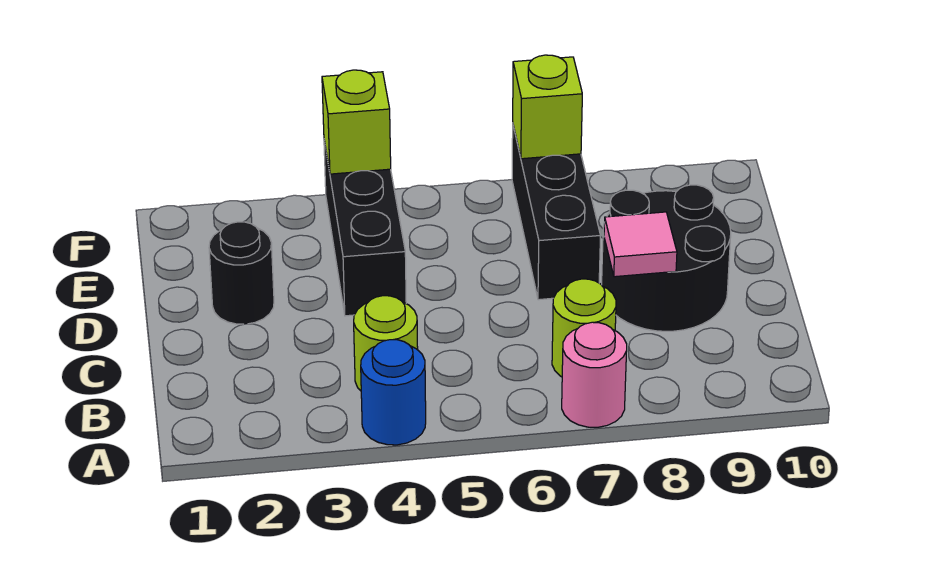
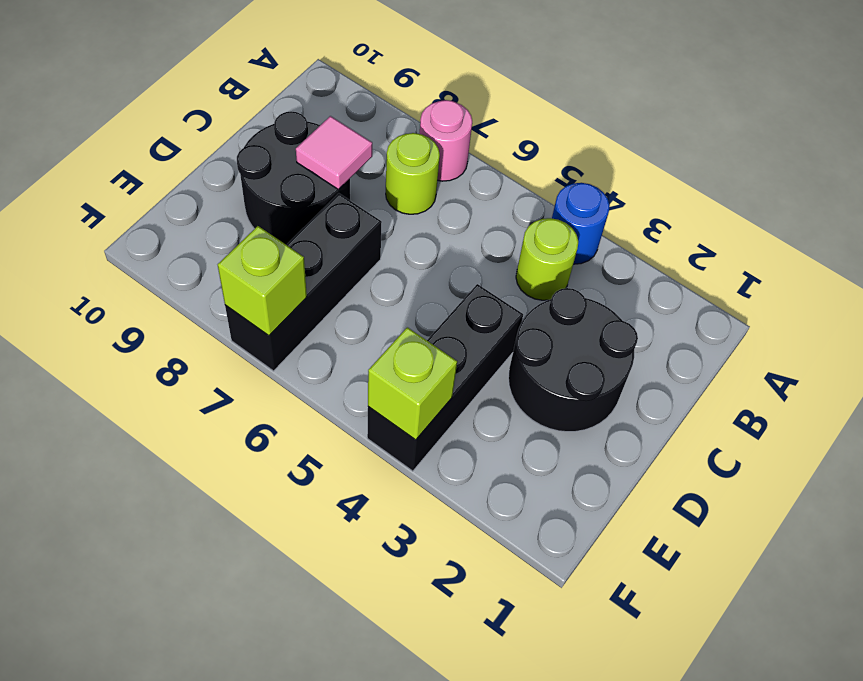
black 1x1 round brick [209,222,274,324] -> black 2x2 round brick [508,288,638,432]

